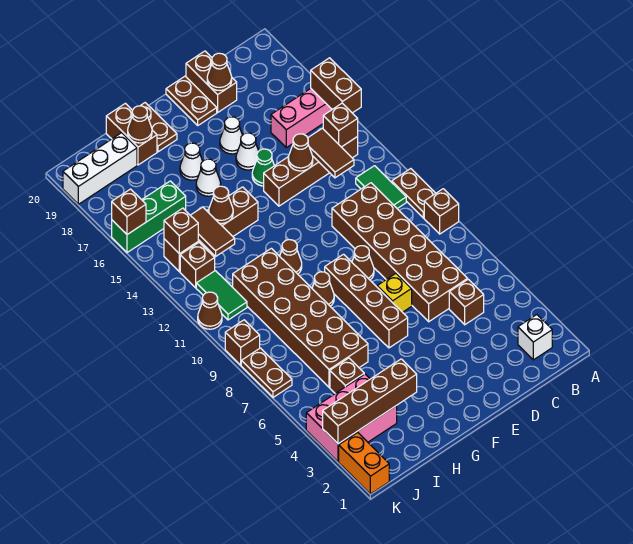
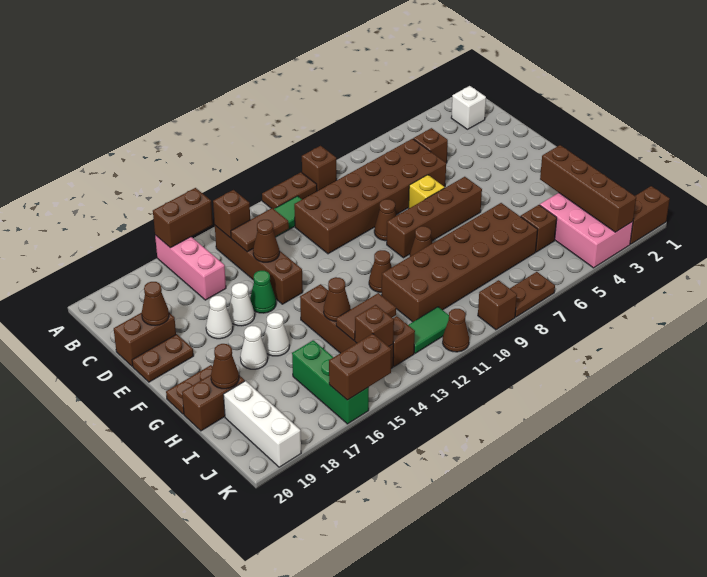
orange 1x2 brick [339,433,389,494] -> brown 1x2 brick [630,186,670,244]
brown 1x1 brick [112,189,146,234] -> brown 1x2 brick [329,334,391,400]

